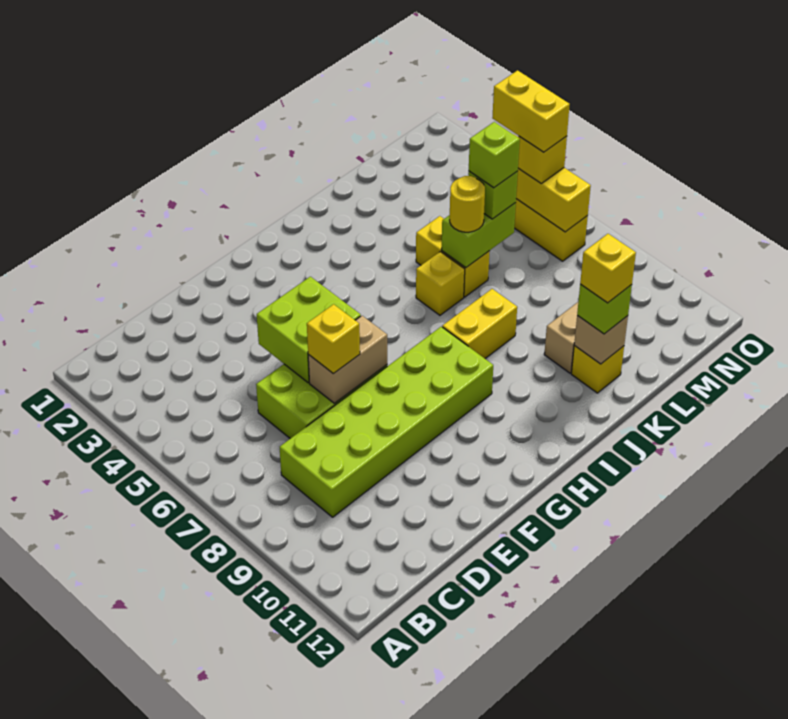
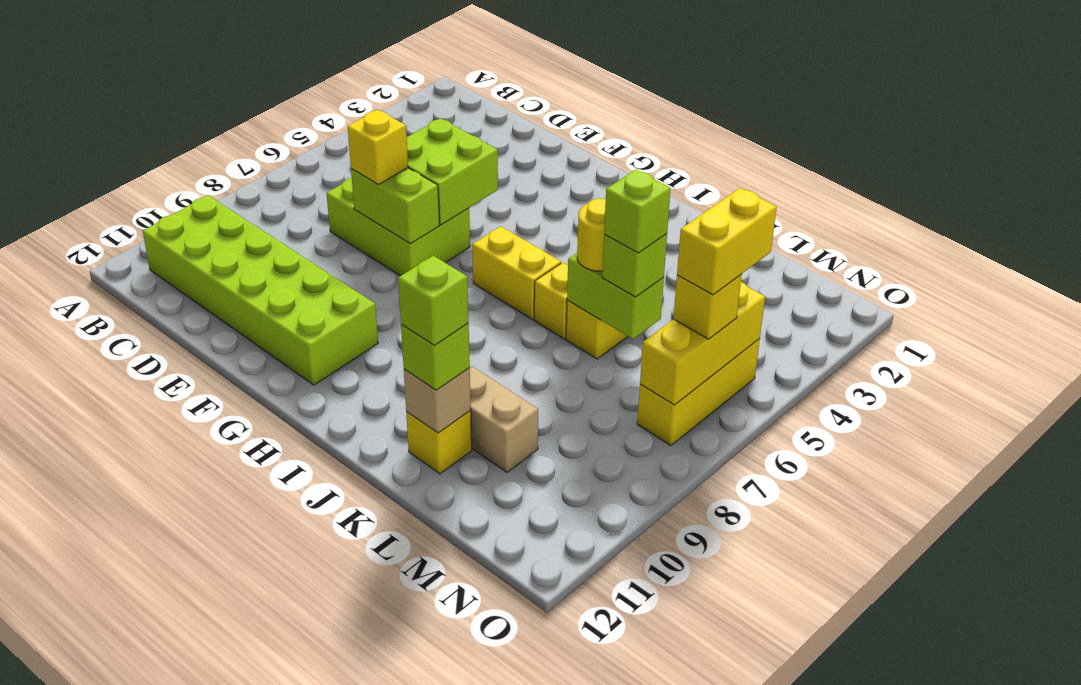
lime 2x6 brick [280,327,493,517] -> lime 2x6 brick moved to [143,196,378,385]
tan 1x2 brick [308,316,387,403] -> lime 1x2 brick [351,168,439,244]
yellow 1x2 brick [442,289,517,359] -> yellow 1x2 brick moved to [472,226,561,319]
yellow 1x1 brick [580,234,636,303] -> lime 1x1 brick [398,256,469,345]

